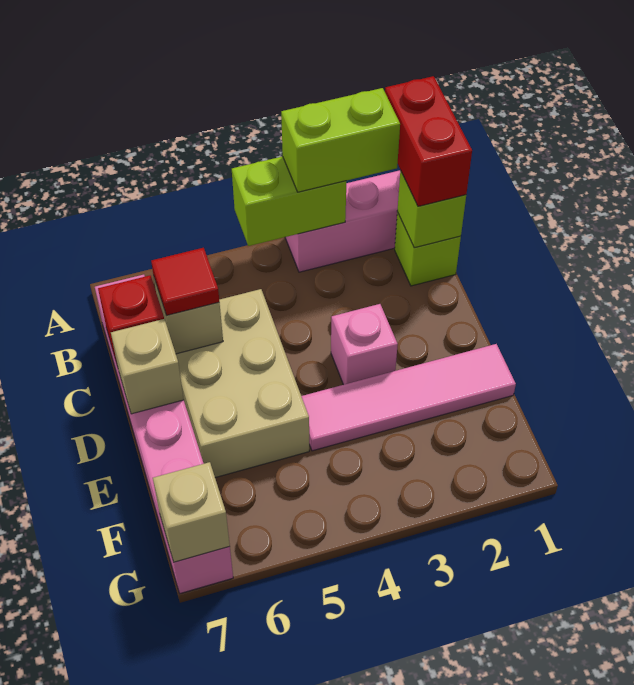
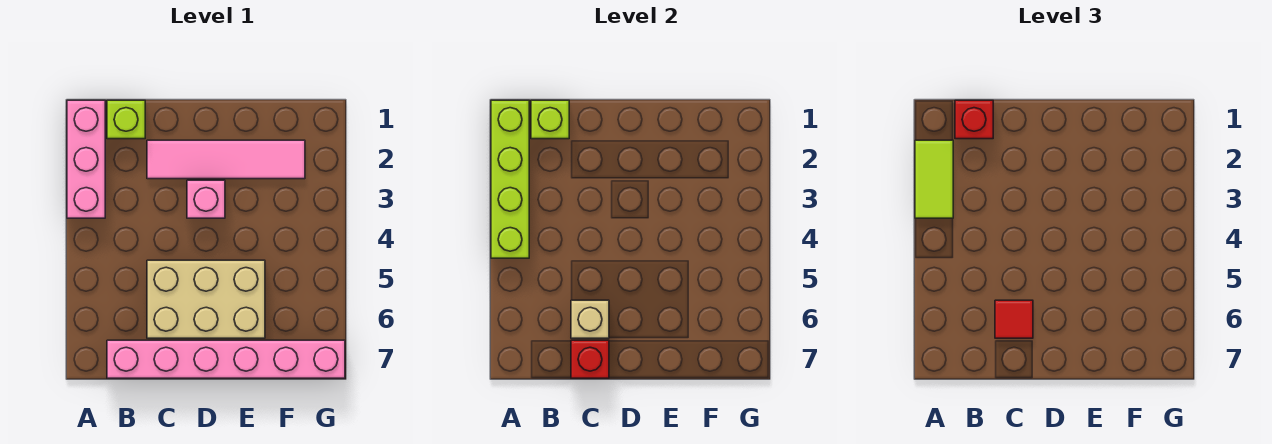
red 1x2 brick [385,76,472,206] -> red 1x1 brick [955,100,993,139]
lime 1x2 brick [281,88,400,192] -> lime 1x2 tile [915,140,953,218]
lime 1x2 brick [232,156,346,246] -> lime 1x4 brick [491,100,529,258]
tan 1x1 brick [111,319,184,414] -> none
pink 1x4 tile [301,344,516,451] -> pink 1x4 tile turned to [147,140,305,179]
tan 1x1 brick [153,462,230,562] -> none

